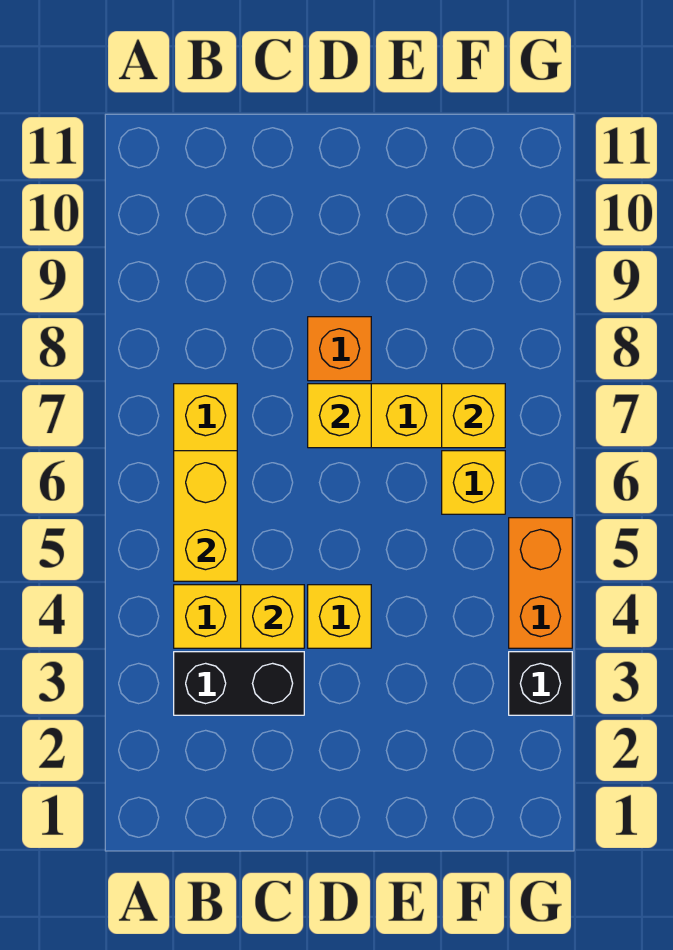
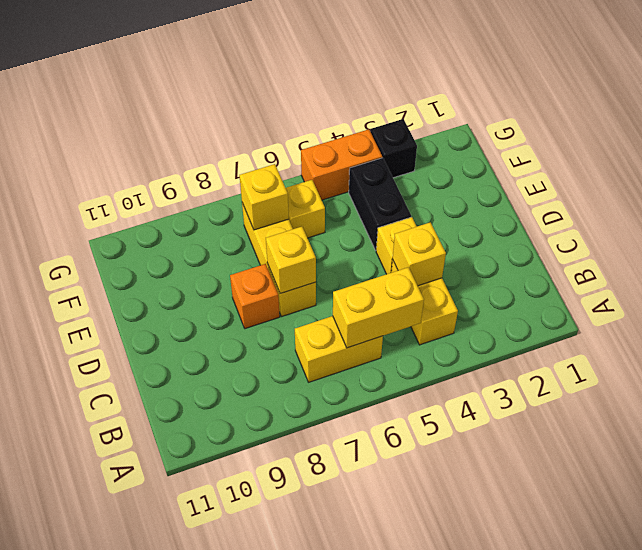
black 1x2 brick [174,652,304,715] -> black 1x2 brick moved to [349,158,411,250]

